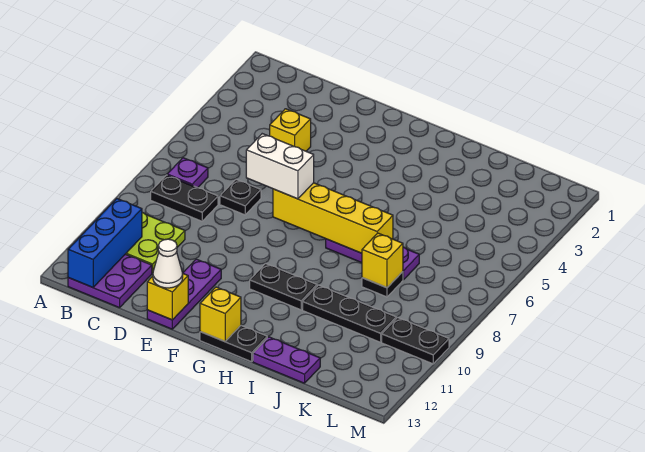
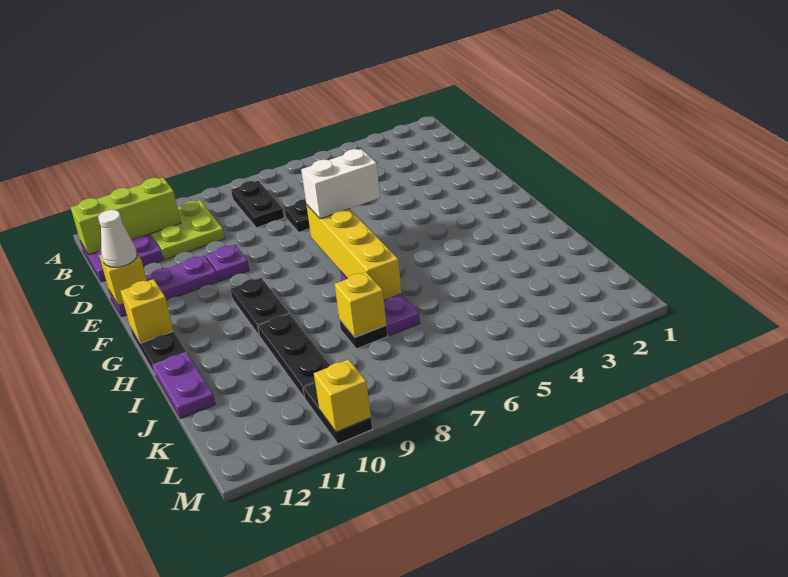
purple 1x1 plate [167,158,208,188] -> purple 1x1 plate moved to [206,245,249,281]
blue 1x3 brick [68,199,142,287] -> lime 1x3 brick [71,178,181,255]
yellow 1x1 brick [270,109,311,151] -> yellow 1x1 brick moved to [314,359,371,432]
white 1x2 brick [246,134,314,199] -> white 1x2 brick turned to [301,149,380,219]

